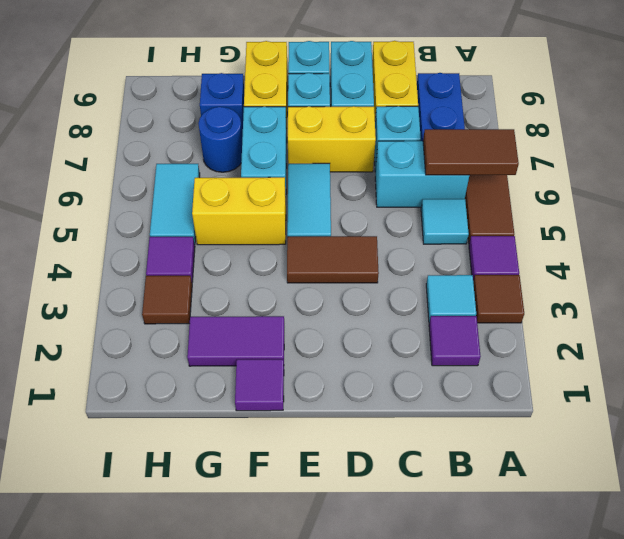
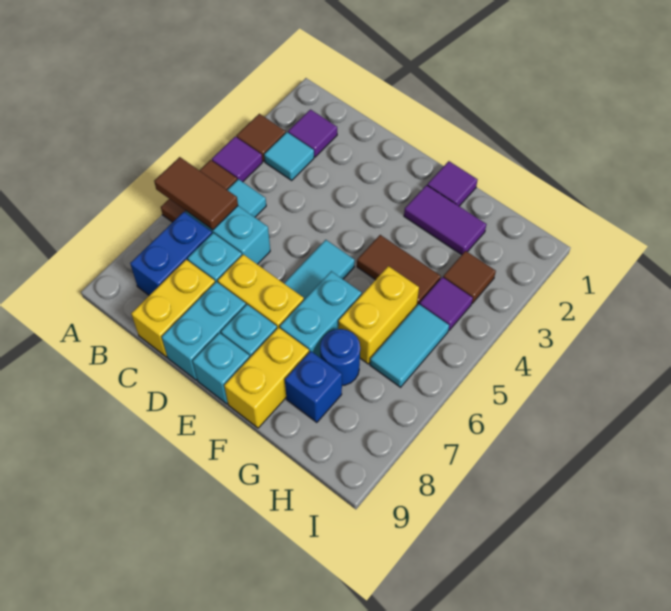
brown 1x2 tile [287,236,379,283] -> brown 1x2 tile moved to [357,235,441,305]
yellow 1x2 brick [192,177,286,245] -> yellow 1x2 brick turned to [338,266,419,364]

